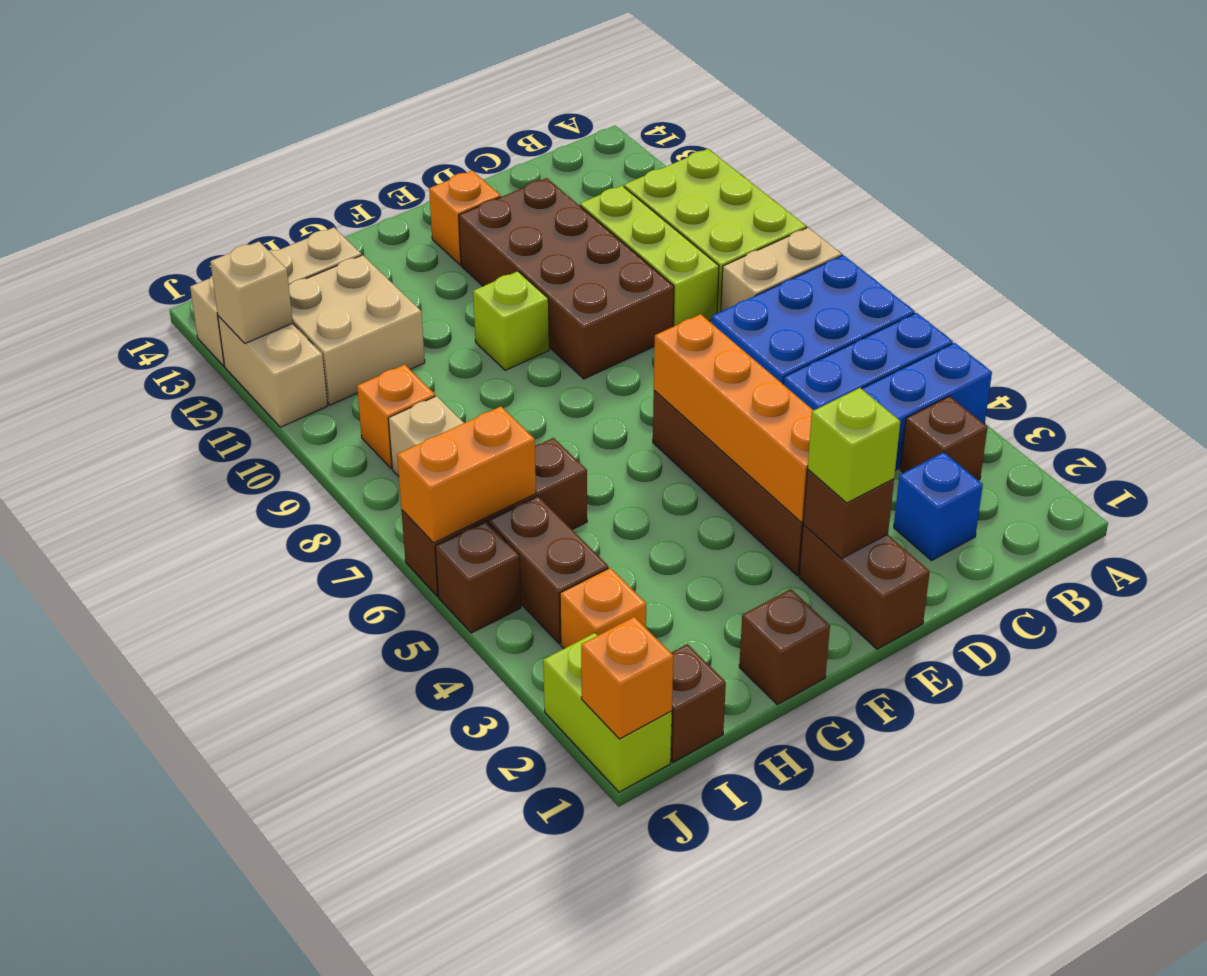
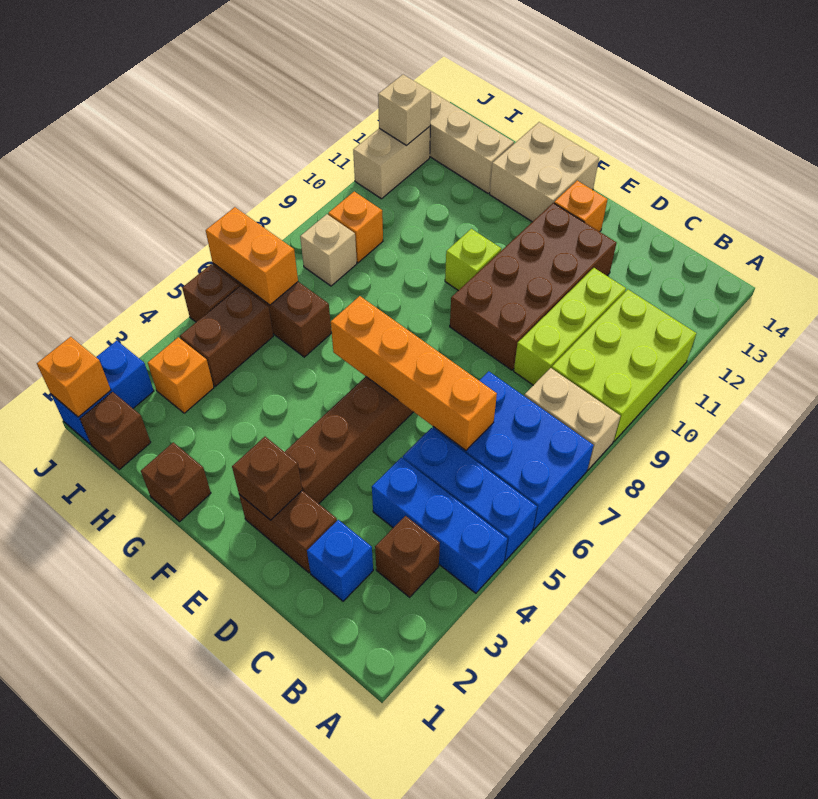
brown 1x2 brick [799,525,930,649] -> brown 1x2 brick turned to [239,491,337,573]
lime 1x1 brick [807,388,900,503] -> none
orange 1x4 brick [654,314,813,522] -> orange 1x4 brick turned to [331,296,497,450]
tan 2x2 brick [289,255,425,405] -> tan 2x2 brick moved to [490,122,599,222]
lime 1x2 brick [543,633,672,792] -> blue 1x2 brick [51,341,154,444]

